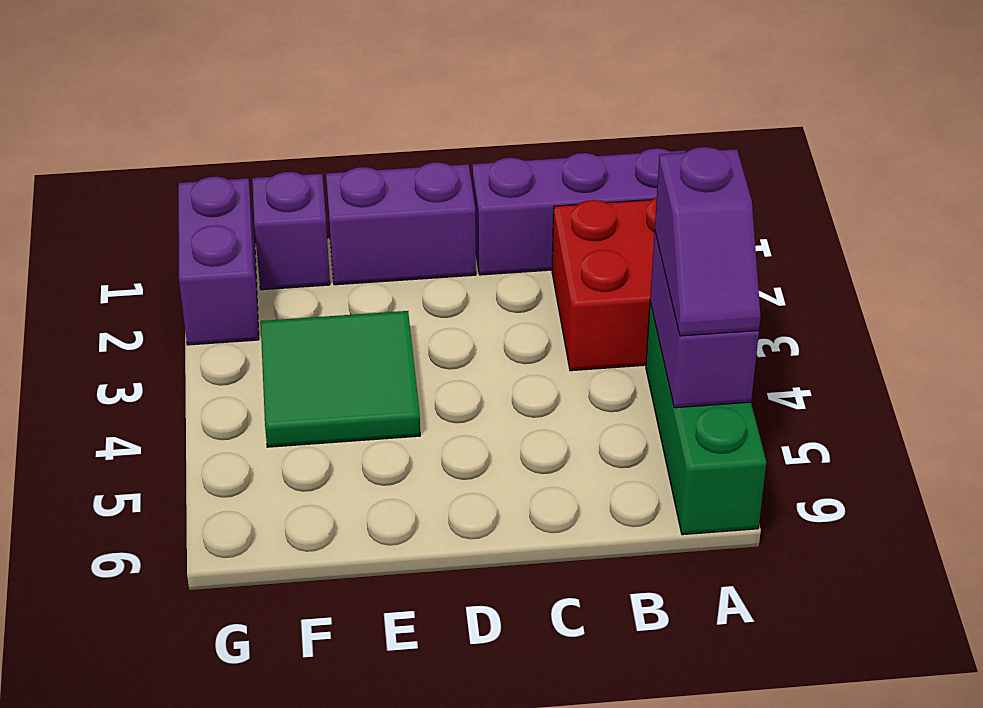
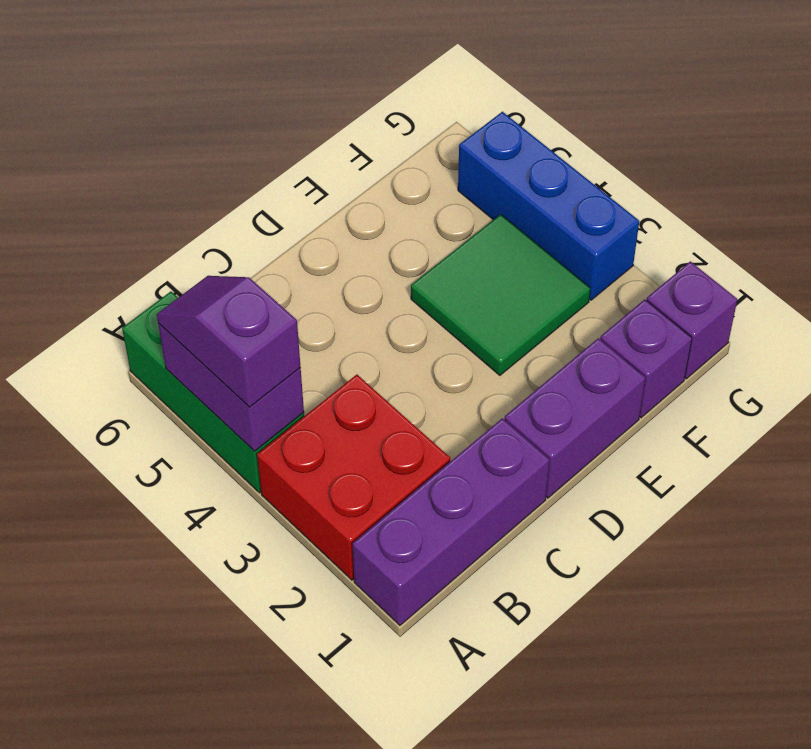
purple 1x2 brick [178,177,259,345] -> purple 1x1 brick [647,261,737,379]
none -> blue 1x3 brick [458,112,639,300]

